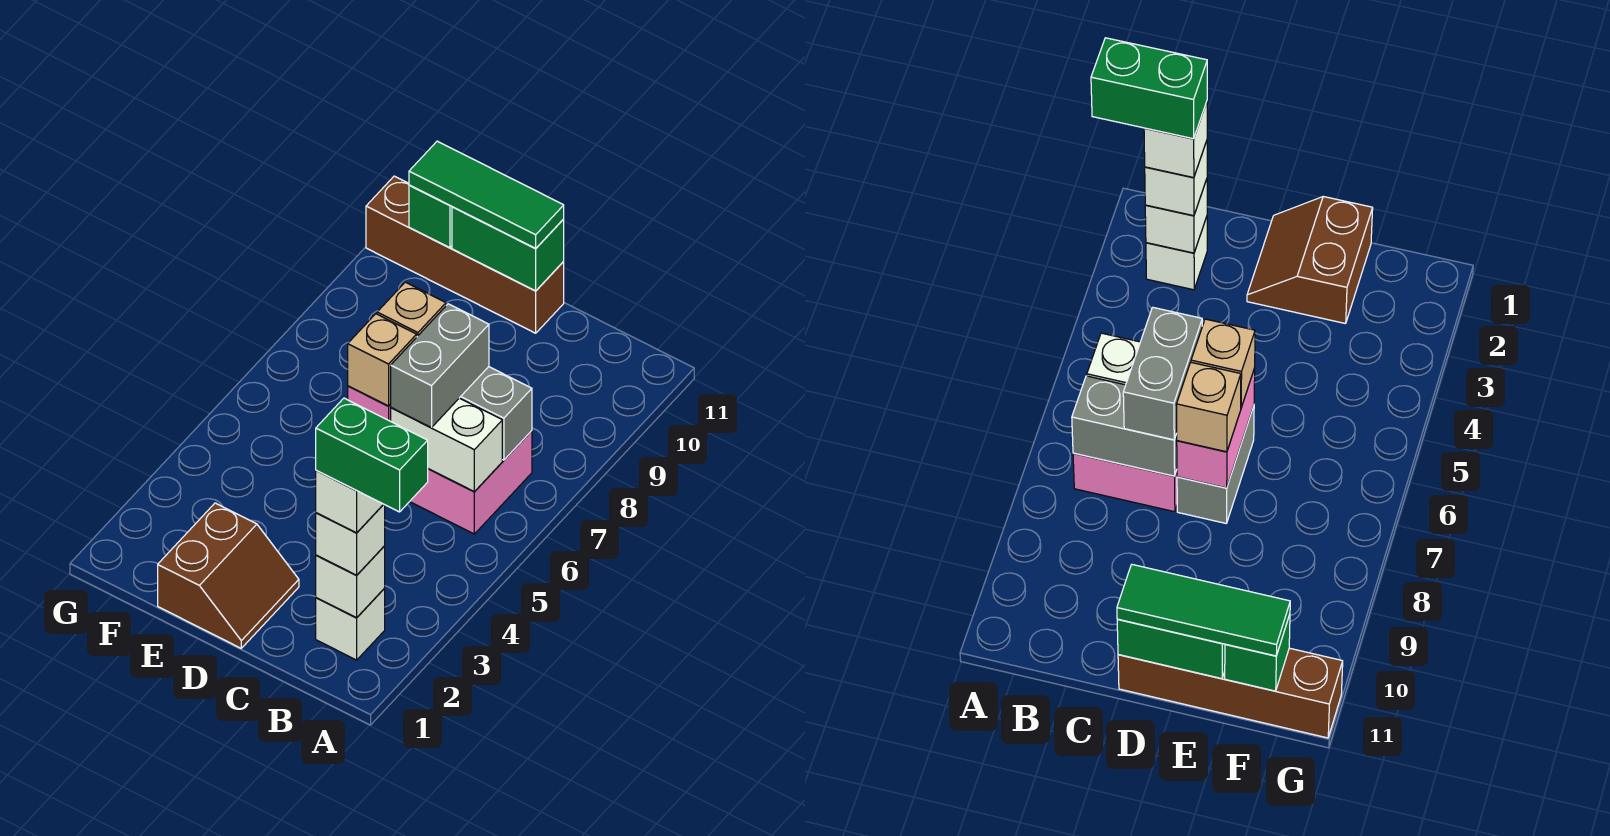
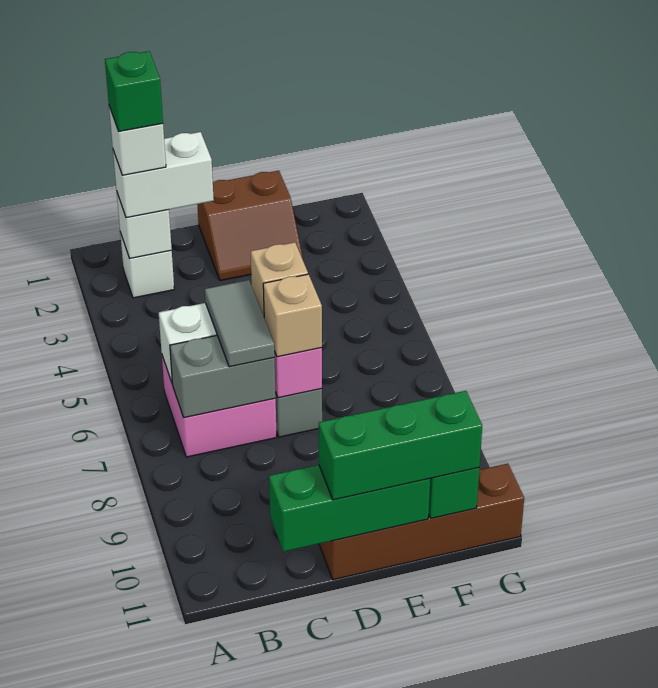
green 1x2 brick [316,398,428,512] -> green 1x1 brick [105,51,163,131]
white 1x1 brick [316,504,385,575] -> white 1x2 brick [113,132,214,218]
grey 1x2 brick [391,304,489,428] -> grey 1x2 tile [205,280,275,367]
brown 2x2 slope [158,503,299,648] -> brown 2x2 slope turned to [197,171,303,280]
green 1x2 brick [452,207,564,291] -> green 1x3 brick [269,465,430,552]
green 1x3 tile [409,141,564,248] -> green 1x3 brick [319,391,482,500]

